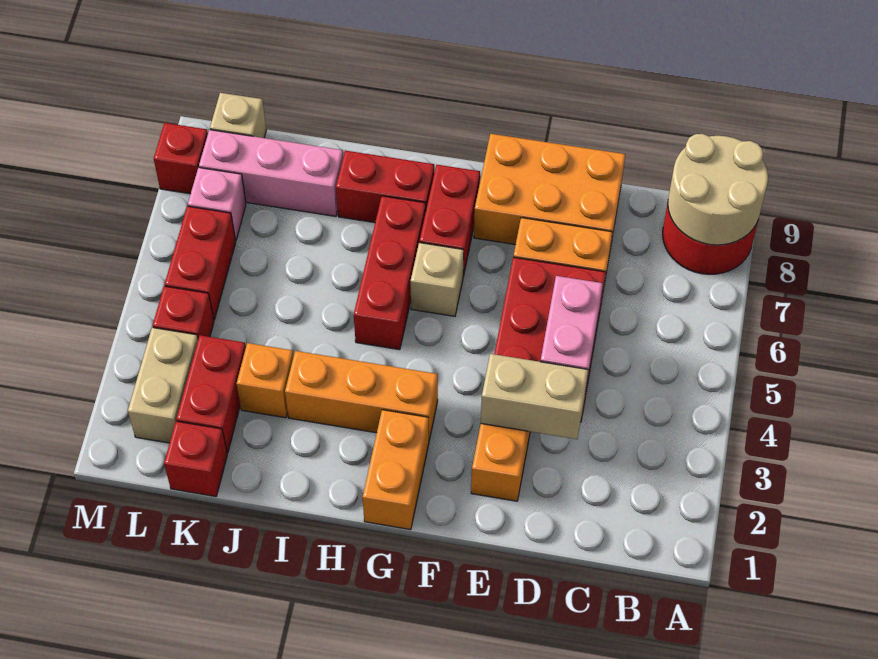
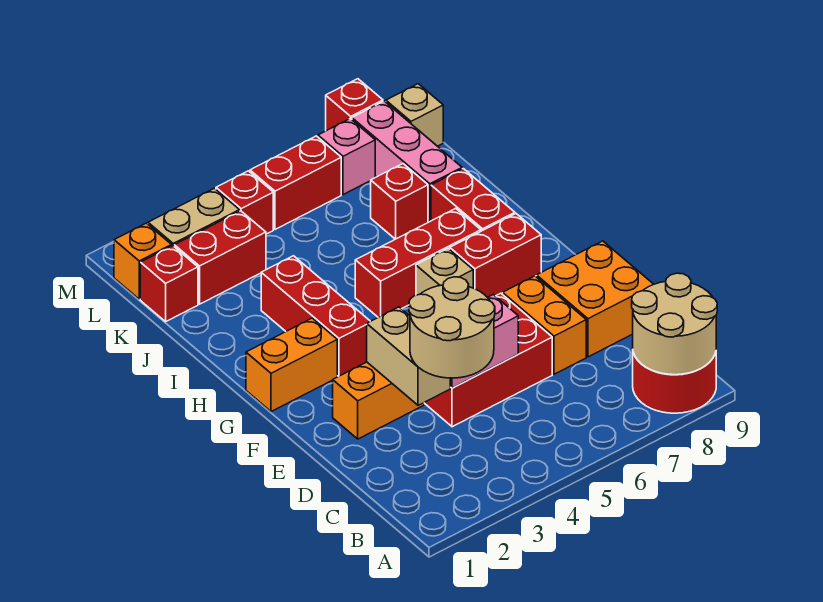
none -> tan 2x2 round brick [409,277,495,378]
orange 2x3 brick [474,134,626,255] -> orange 2x2 brick [537,241,654,357]
orange 1x3 brick [285,351,438,440] -> red 1x3 brick [261,256,370,376]
orange 1x1 brick [237,343,294,418] -> orange 1x1 brick moved to [114,223,172,299]
none -> red 1x1 brick [371,164,428,239]

